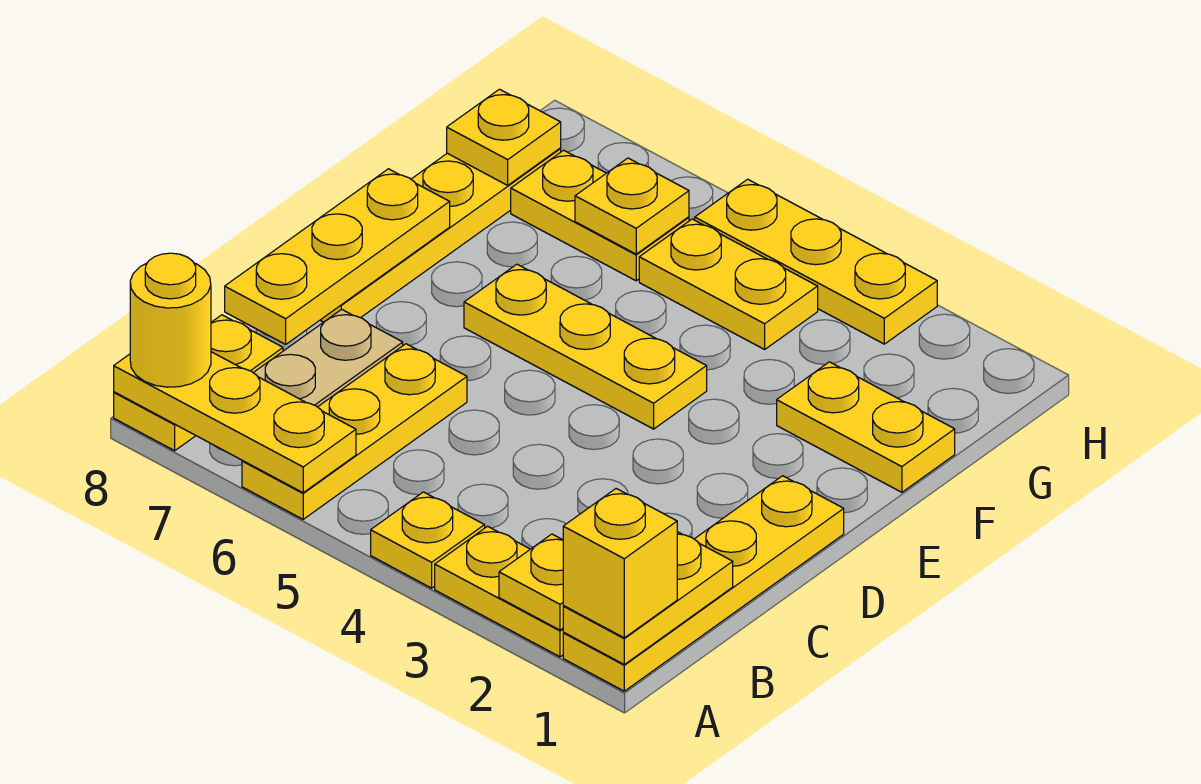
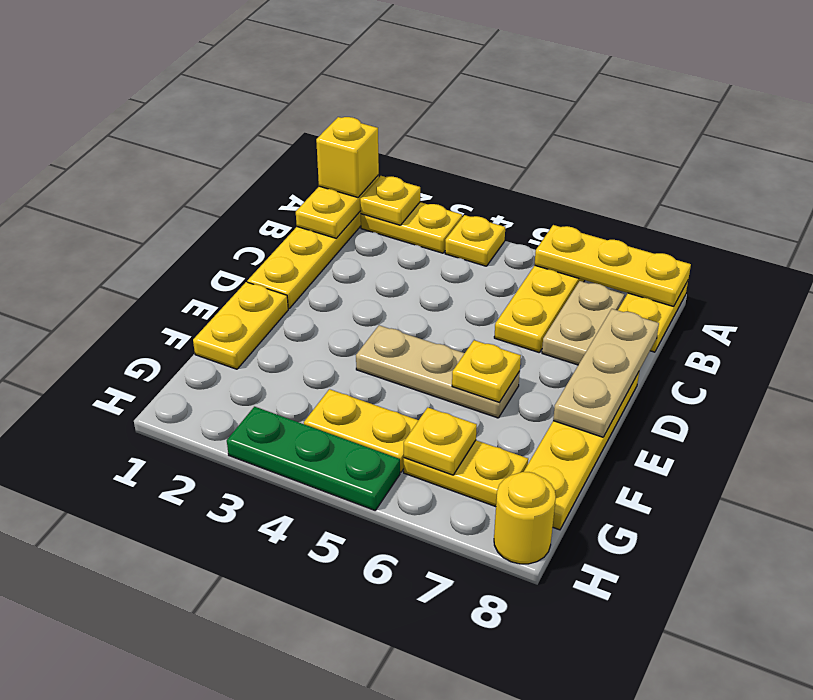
yellow 1x1 round brick [130,253,211,387] -> yellow 1x1 round brick moved to [494,472,556,564]
yellow 1x3 plate [225,169,450,344] -> tan 1x3 plate [553,309,659,437]
yellow 1x3 plate [464,264,707,429] -> tan 1x3 plate [356,325,520,418]
yellow 1x2 plate [777,362,955,492] -> yellow 1x2 plate turned to [193,282,288,369]
yellow 1x1 plate [447,89,561,185] -> yellow 1x1 plate moved to [452,340,521,402]
yellow 1x3 plate [695,179,937,344] -> green 1x3 plate [227,407,400,510]

